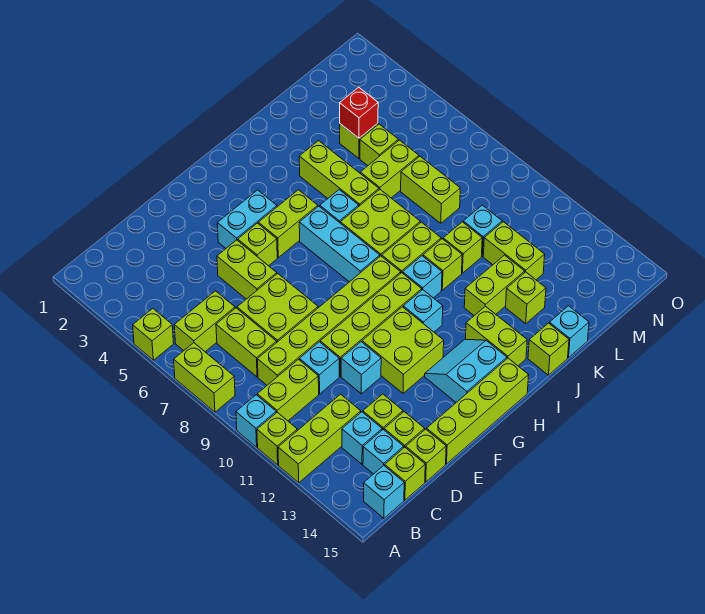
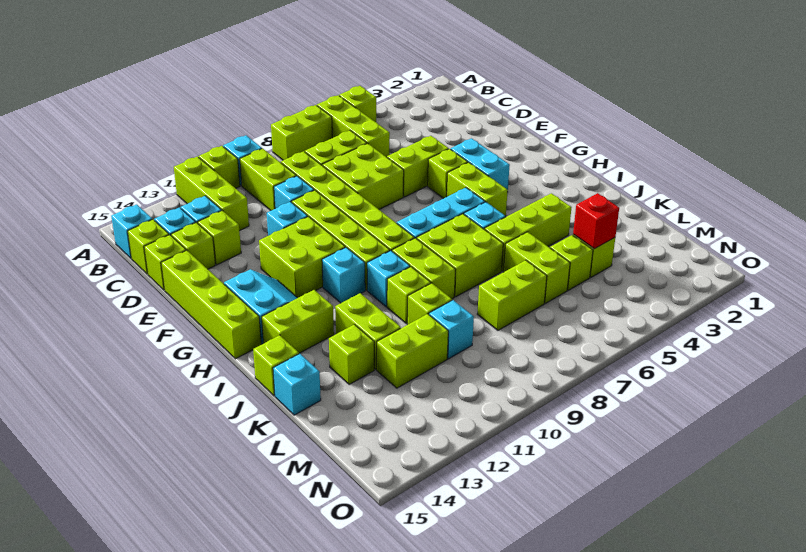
lime 1x2 brick [174,291,235,352] -> lime 1x3 brick [317,95,390,157]

